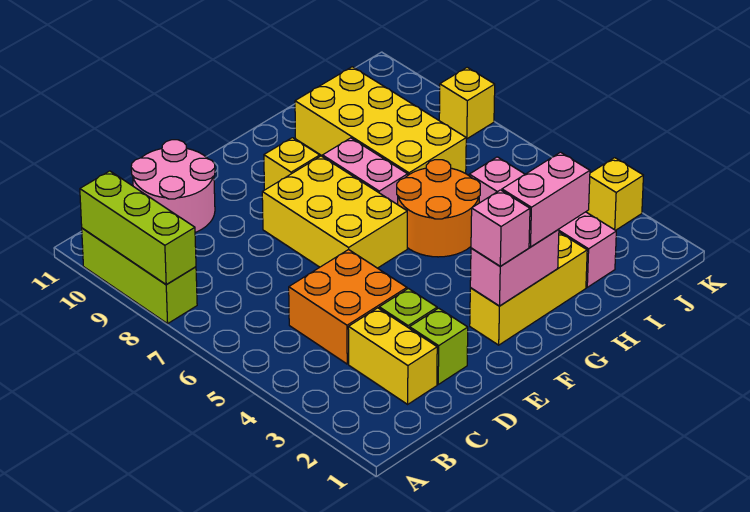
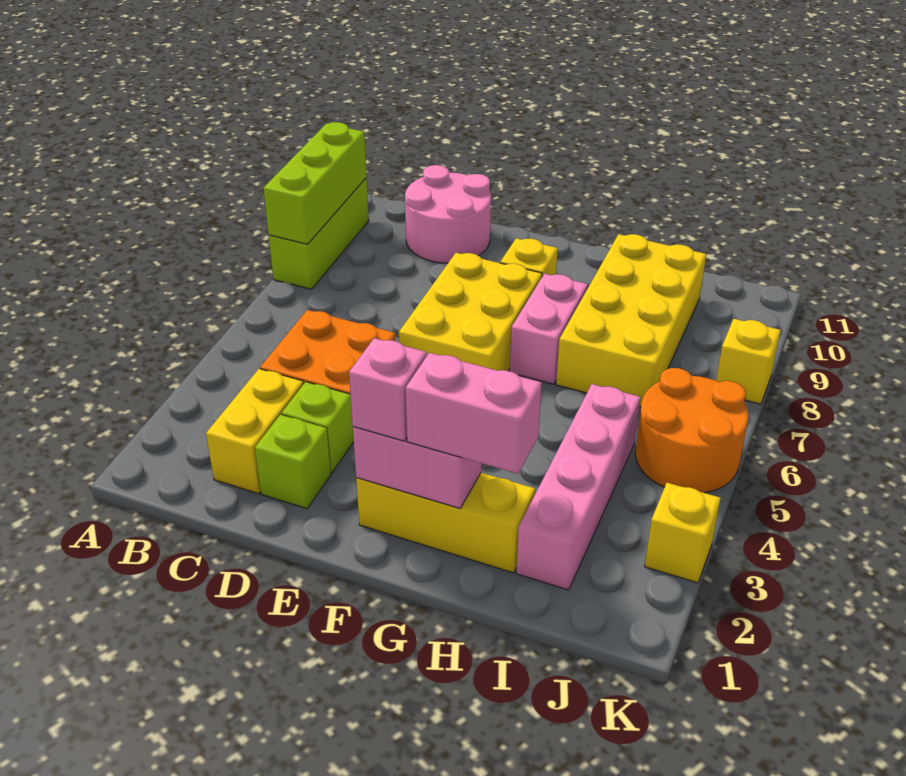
orange 2x2 round brick [397,160,480,257] -> orange 2x2 round brick moved to [635,368,749,493]

